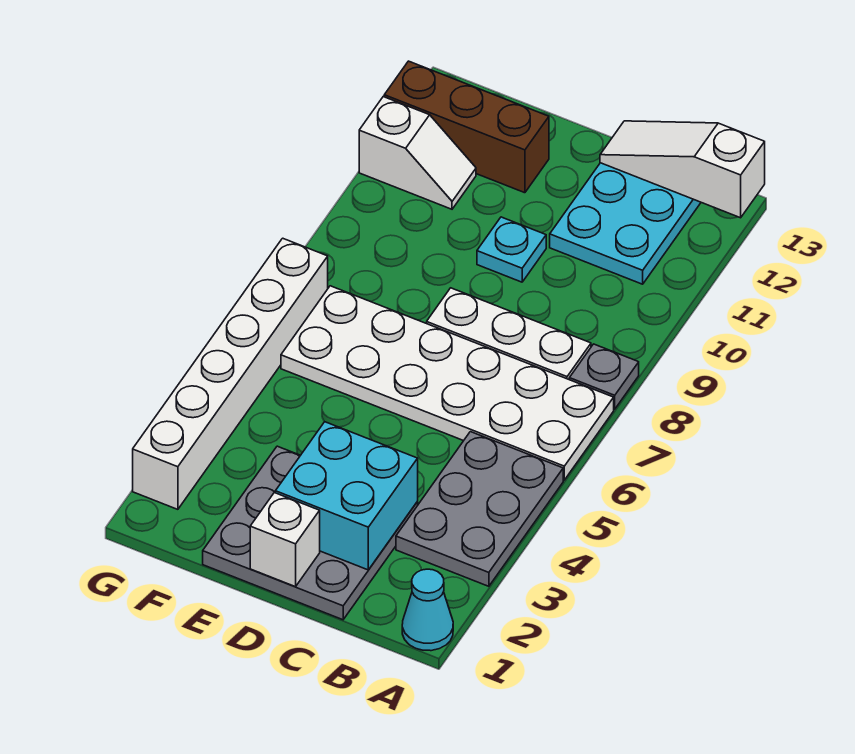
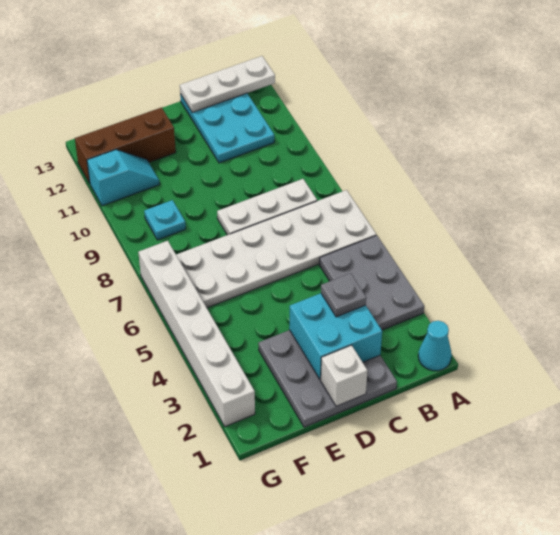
grey 1x1 plate [569,344,639,409] -> grey 1x1 plate moved to [321,273,366,317]
white 1x3 slope [600,121,765,218] -> white 1x3 plate [180,56,275,113]
cyan 1x1 plate [477,217,546,282] -> cyan 1x1 plate moved to [144,200,186,240]
white 1x2 slope [359,97,476,209] -> cyan 1x2 slope [87,150,160,206]

